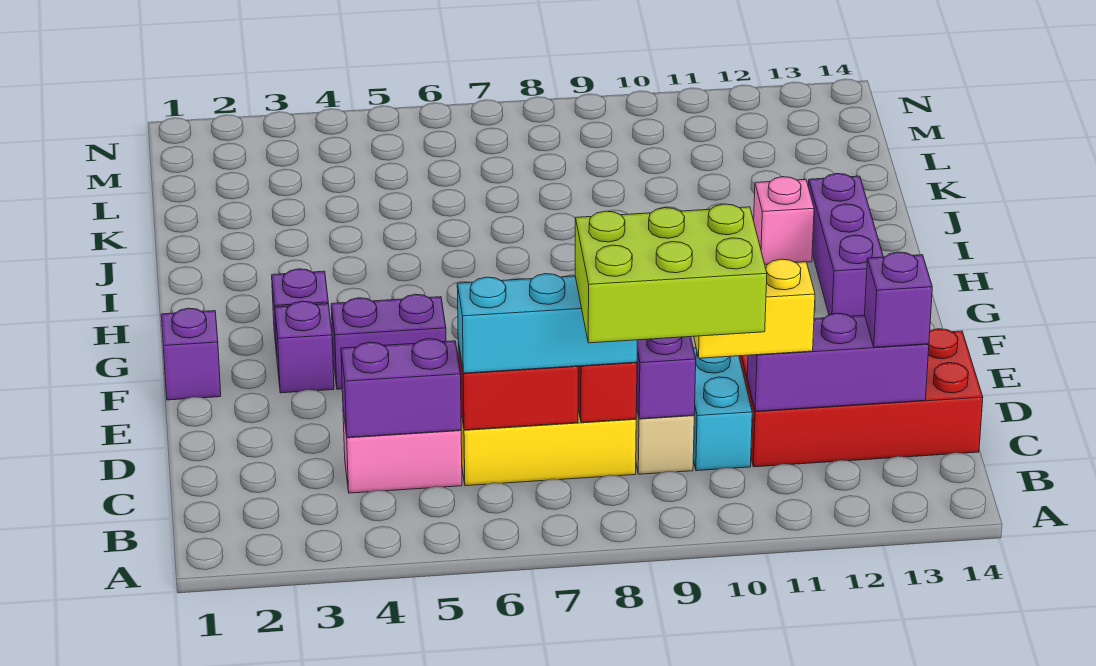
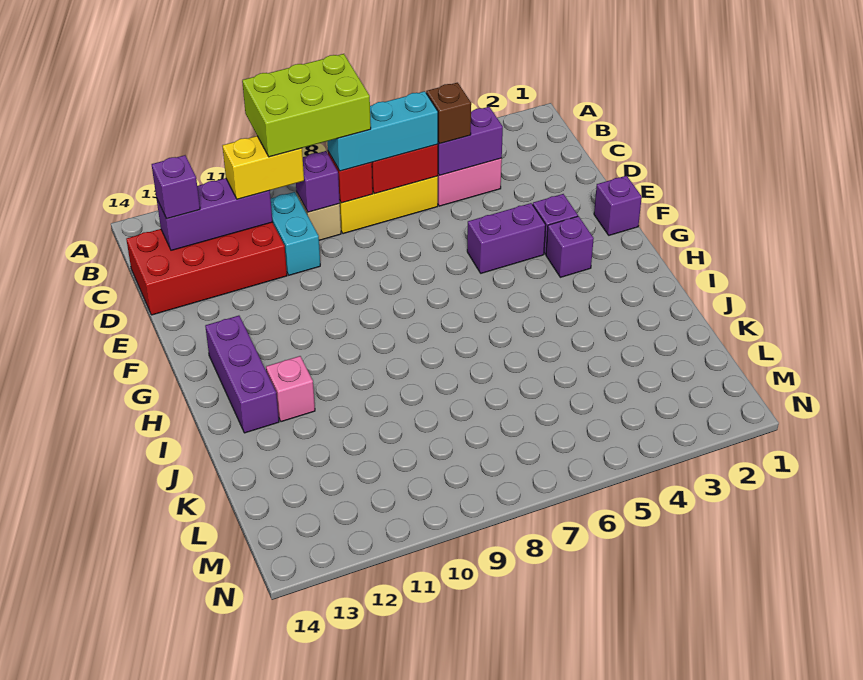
none -> brown 1x1 brick [426,83,471,144]

